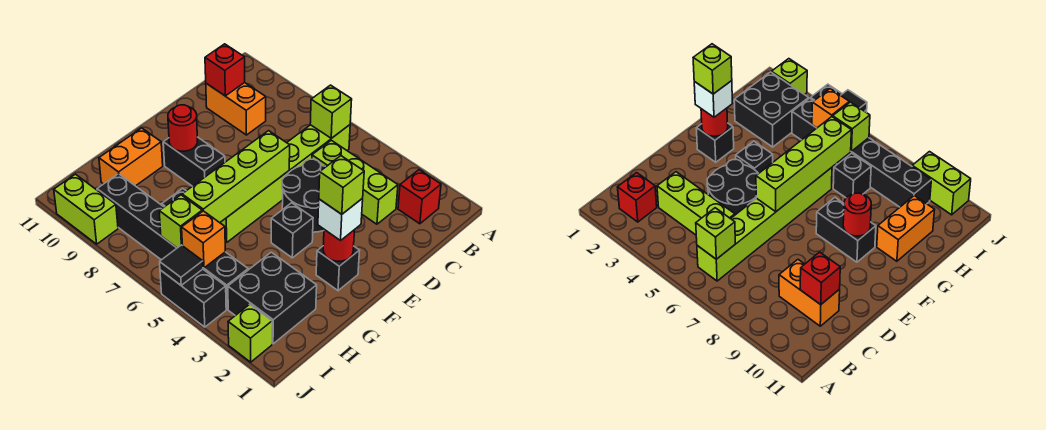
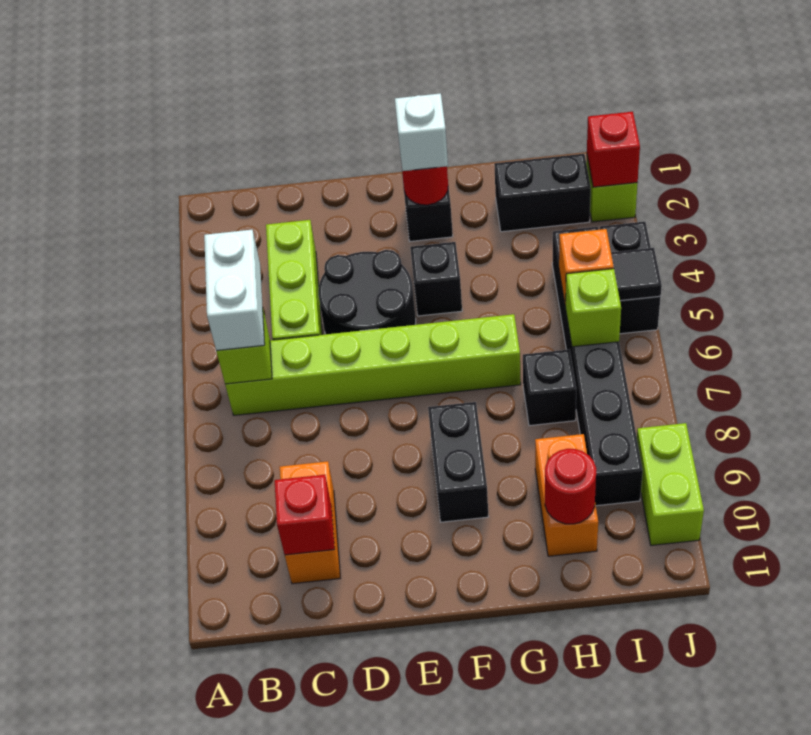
red 1x1 brick [398,170,441,224] -> red 1x1 brick moved to [587,112,640,187]
none -> white 1x2 brick [204,230,265,351]
lime 1x4 brick [182,131,290,223] -> none
lime 1x1 brick [319,156,364,214] -> none
red 1x1 round brick [168,105,197,151] -> red 1x1 round brick moved to [545,449,596,524]
orange 1x2 brick [99,128,163,186] -> orange 1x2 brick turned to [535,434,598,556]
black 2x2 brick [228,252,317,344] -> black 1x2 brick [494,154,591,232]

